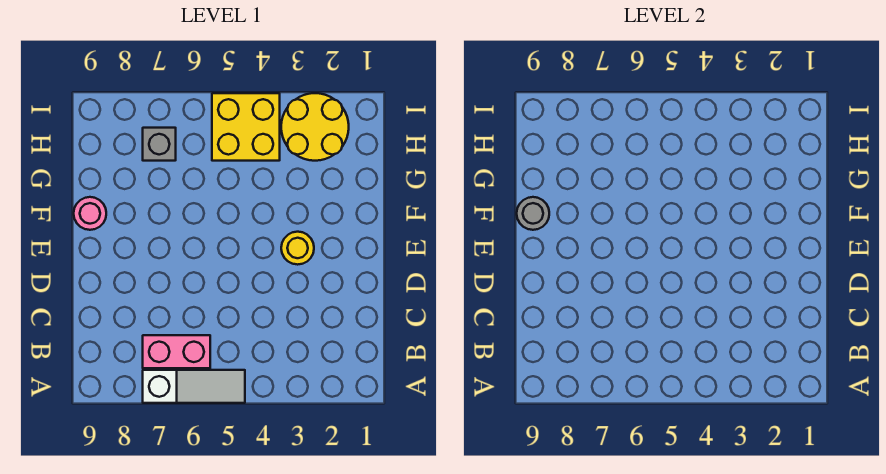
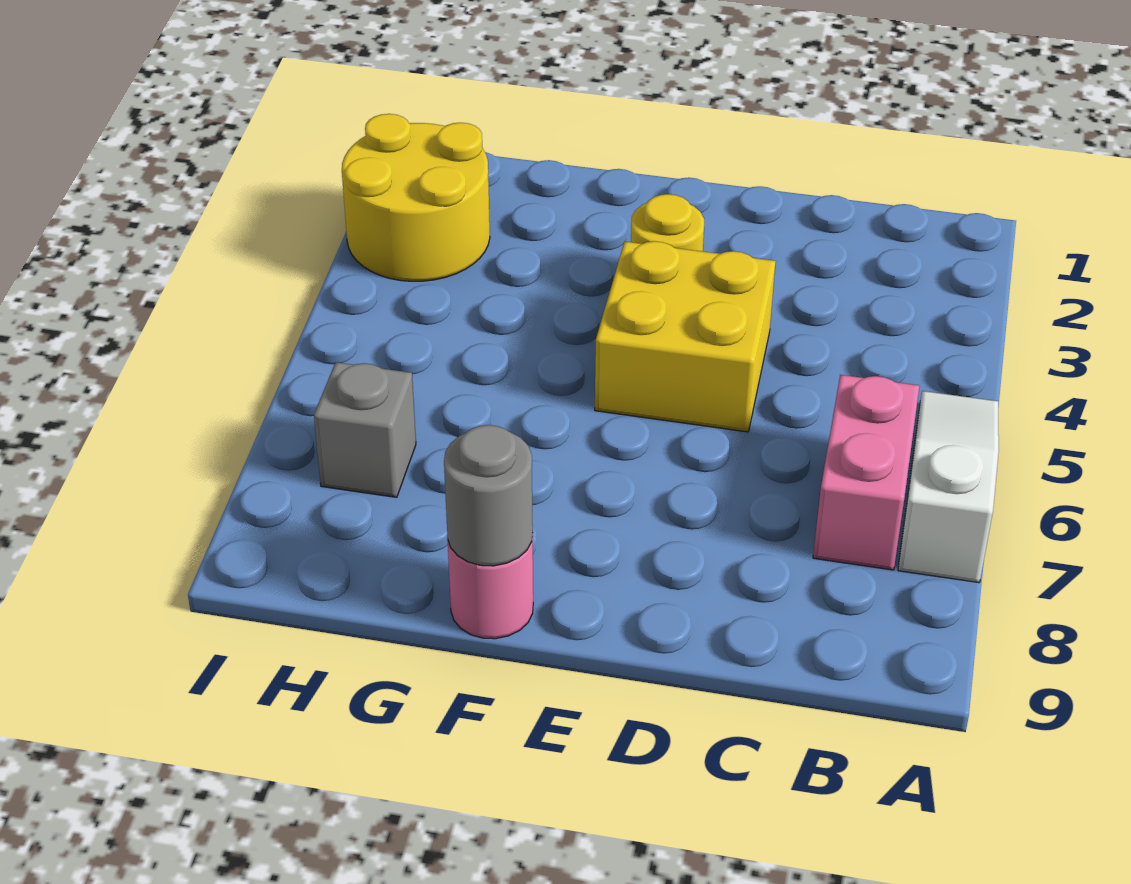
yellow 2x2 brick [212,93,280,161] -> yellow 2x2 brick moved to [595,241,776,432]

